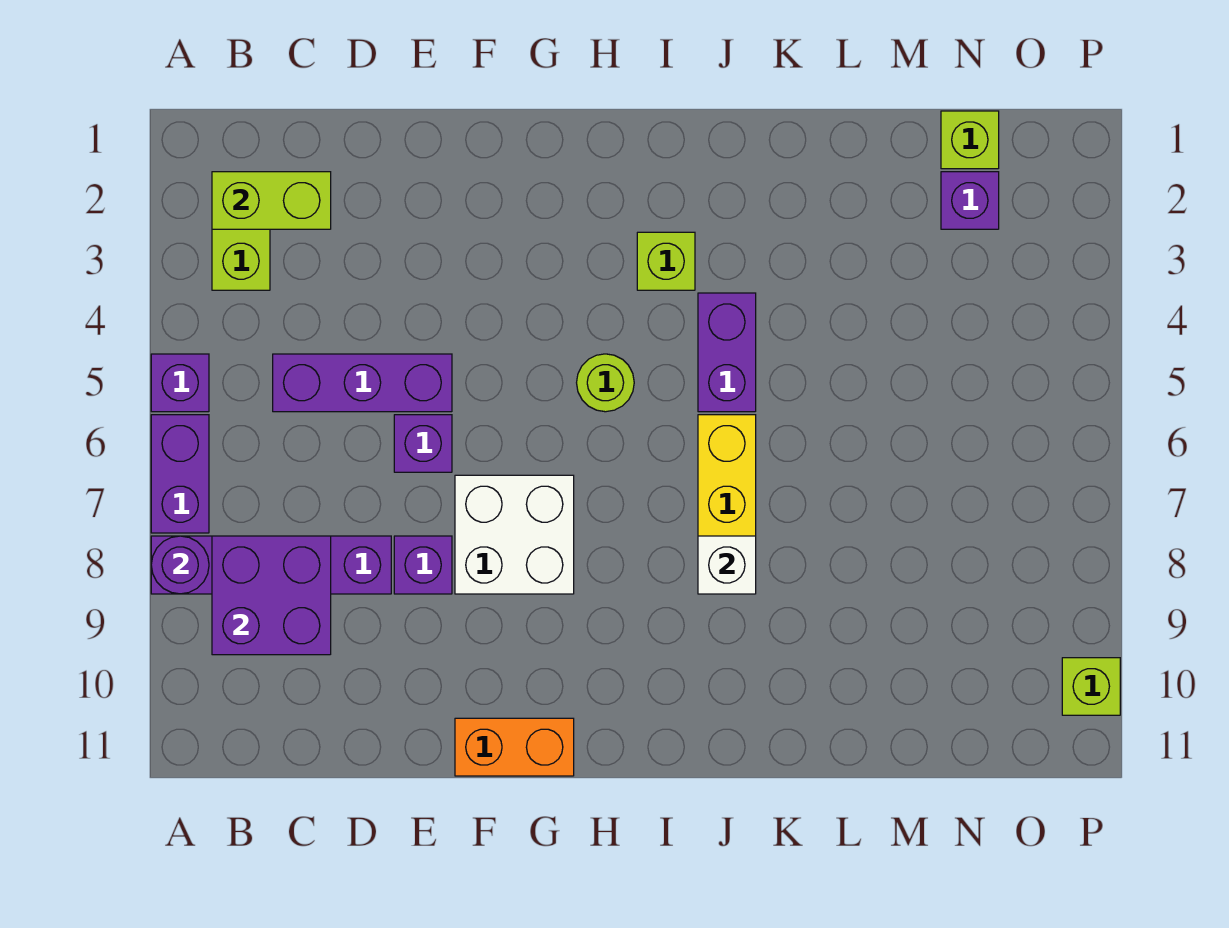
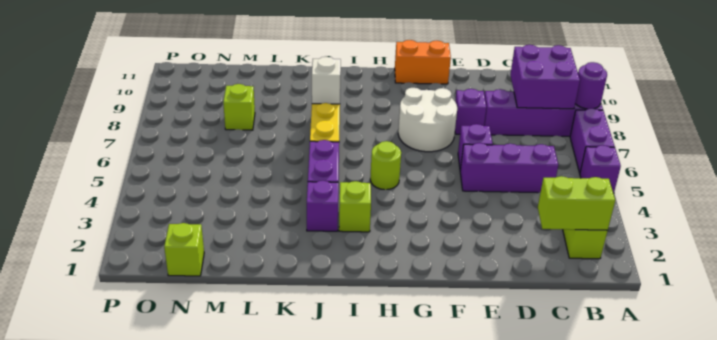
white 2x2 brick [455,475,574,594] -> white 2x2 round brick [398,88,457,152]
purple 1x1 brick [941,172,999,229] -> purple 1x1 brick moved to [307,181,338,231]
lime 1x1 brick [1062,658,1120,715] -> lime 1x1 brick moved to [223,84,255,130]

